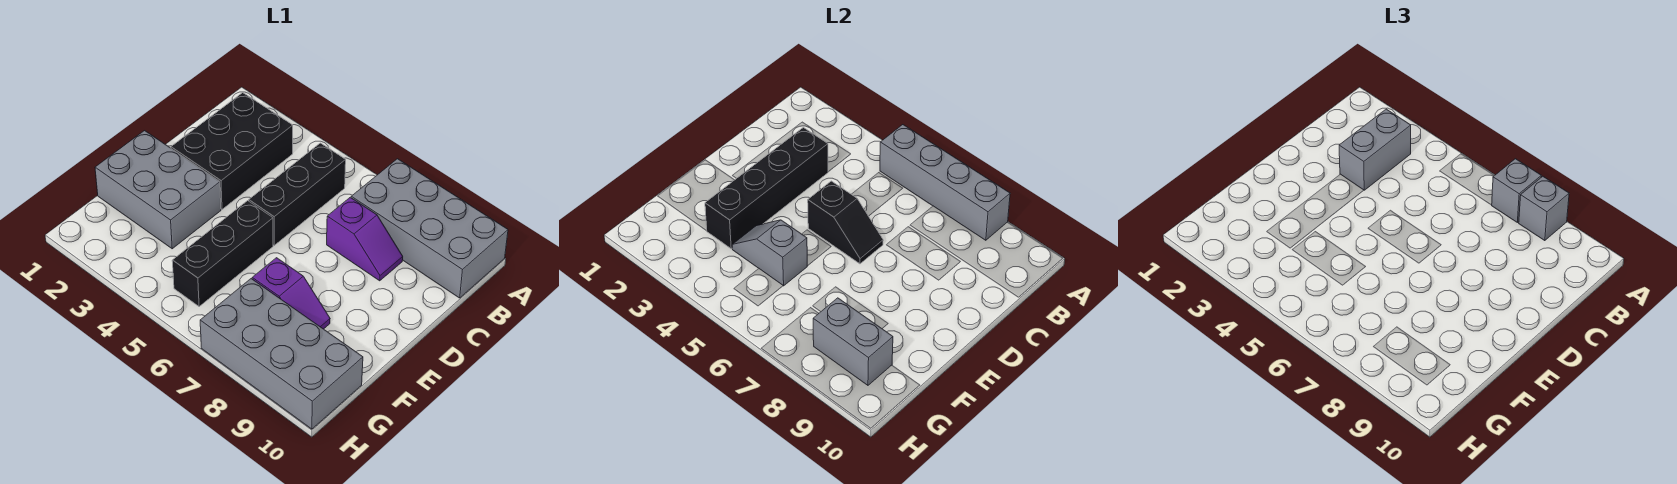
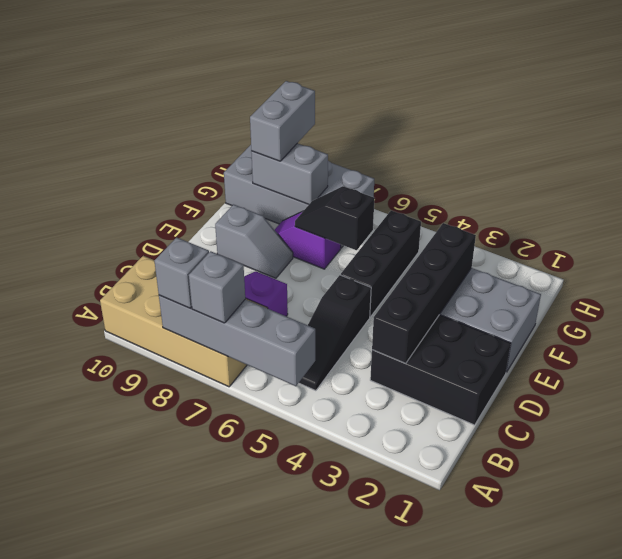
grey 2x4 brick [351,159,508,298] -> tan 2x4 brick [100,256,267,387]
black 2x3 brick [171,93,293,209] -> black 2x3 brick turned to [370,315,511,425]
grey 1x2 brick [1339,109,1411,190] -> grey 1x2 brick moved to [250,81,315,161]
black 1x3 brick [249,143,346,245] -> black 1x3 slope [299,275,371,391]
black 1x2 slope [808,181,883,264] -> black 1x2 slope moved to [295,186,375,250]
grey 1x2 slope [732,220,807,286] -> grey 1x2 slope moved to [215,205,293,278]

